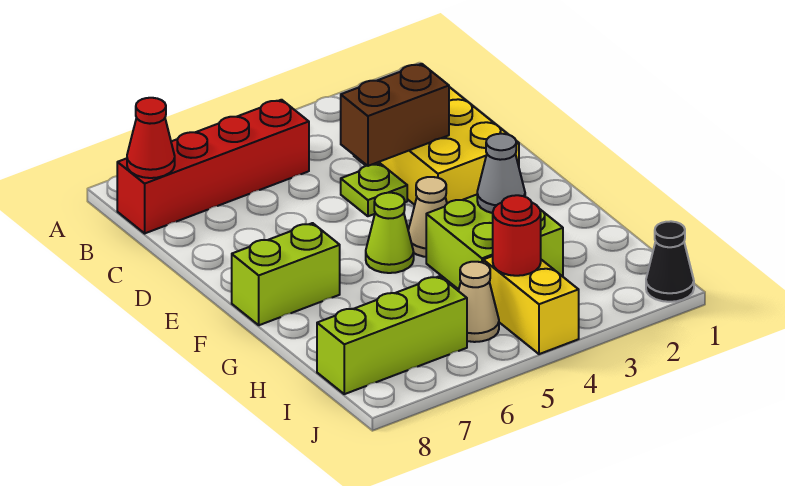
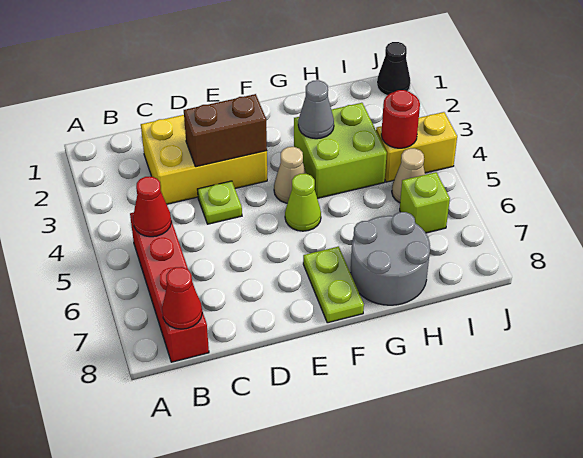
none -> red 1x1 cone [133,176,171,237]
brown 1x2 brick [341,64,449,166] -> brown 1x2 brick turned to [184,94,267,167]
lime 1x2 brick [232,223,340,325] -> lime 1x2 plate [303,246,364,323]
none -> grey 2x2 round brick [351,212,430,305]
lime 1x3 brick [317,276,467,394] -> lime 1x1 brick [400,172,450,233]

